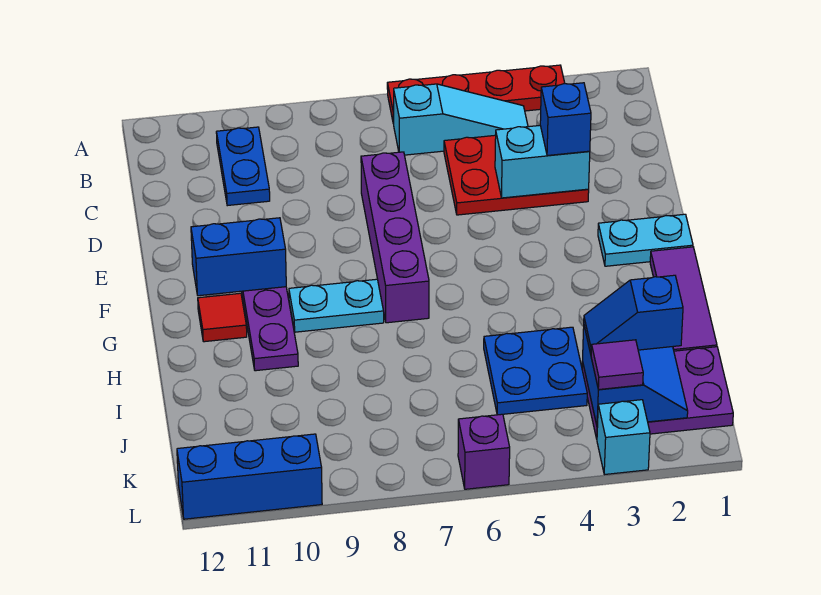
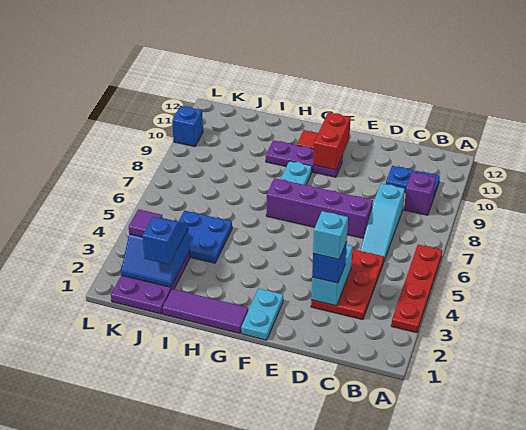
cyan 1x3 slope [394,84,528,155] -> cyan 1x3 slope moved to [360,183,405,261]
blue 1x2 brick [191,218,286,296] -> red 1x2 brick [313,113,351,170]
cyan 1x1 brick [597,400,650,475] -> cyan 1x1 brick moved to [313,211,348,259]
purple 1x1 brick [458,414,510,489] -> purple 1x1 brick moved to [404,172,436,215]
blue 1x3 brick [177,434,322,519] -> blue 1x1 brick [172,106,203,147]

